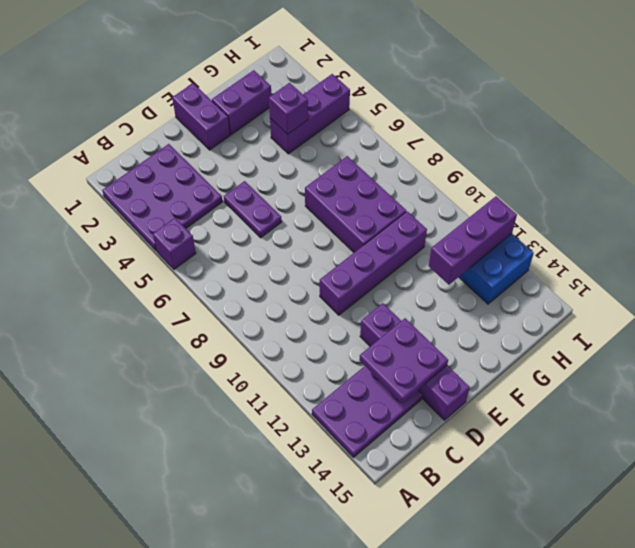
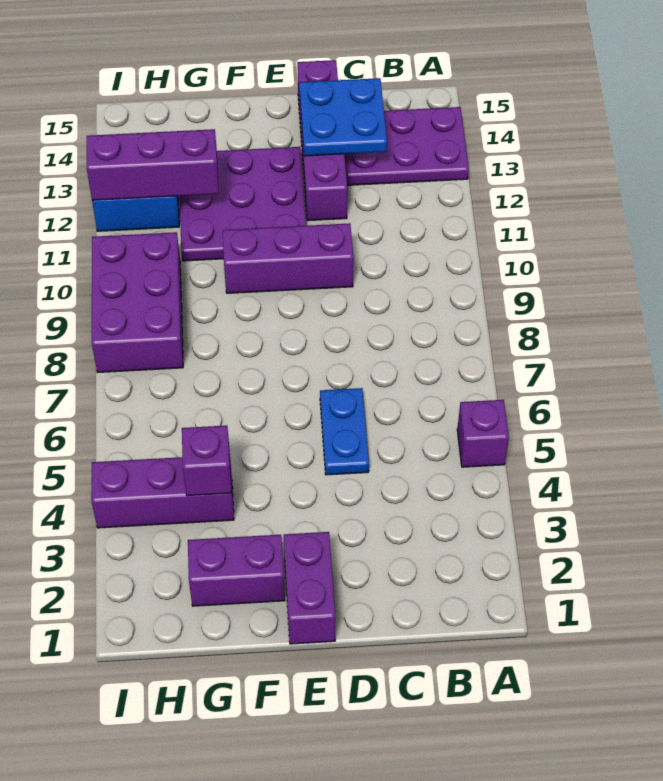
purple 3x3 plate [102,144,222,250] -> purple 3x3 plate moved to [180,147,306,261]
purple 2x2 plate [359,318,448,403] -> blue 2x2 plate [299,78,387,156]
purple 1x2 plate [224,181,282,238] -> blue 1x2 plate [320,388,369,475]
purple 1x4 brick [320,211,427,315] -> purple 1x3 brick [223,223,353,293]
purple 2x3 brick [305,156,406,252] -> purple 2x3 brick moved to [92,232,183,372]

